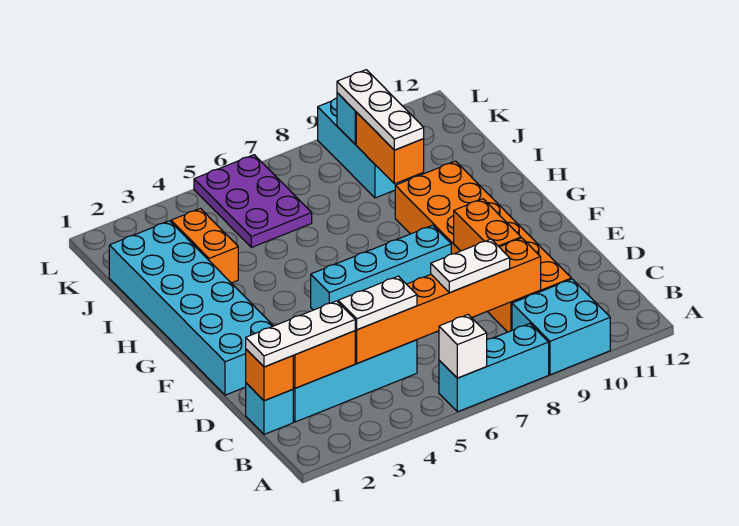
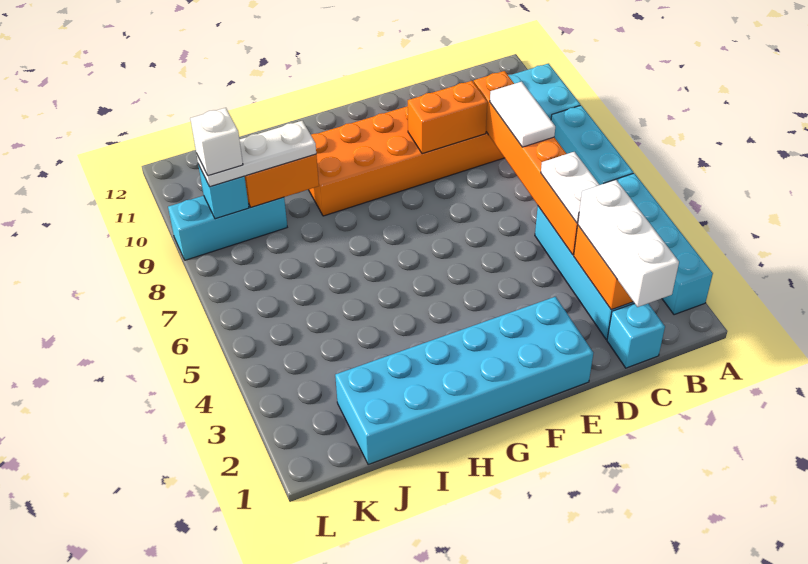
white 1x1 brick [439,315,487,378] -> white 1x1 brick moved to [190,108,243,176]
orange 1x1 brick [246,349,293,401] -> none
white 1x3 plate [246,301,355,367] -> white 1x3 brick [578,180,679,307]
white 1x2 plate [431,239,510,293] -> white 1x2 tile [490,82,555,147]
cyan 1x4 brick [311,225,451,310] -> cyan 1x4 brick moved to [604,173,713,315]
orange 1x2 brick [171,209,238,283] -> none
purple 2x3 plate [194,155,312,247] -> none

